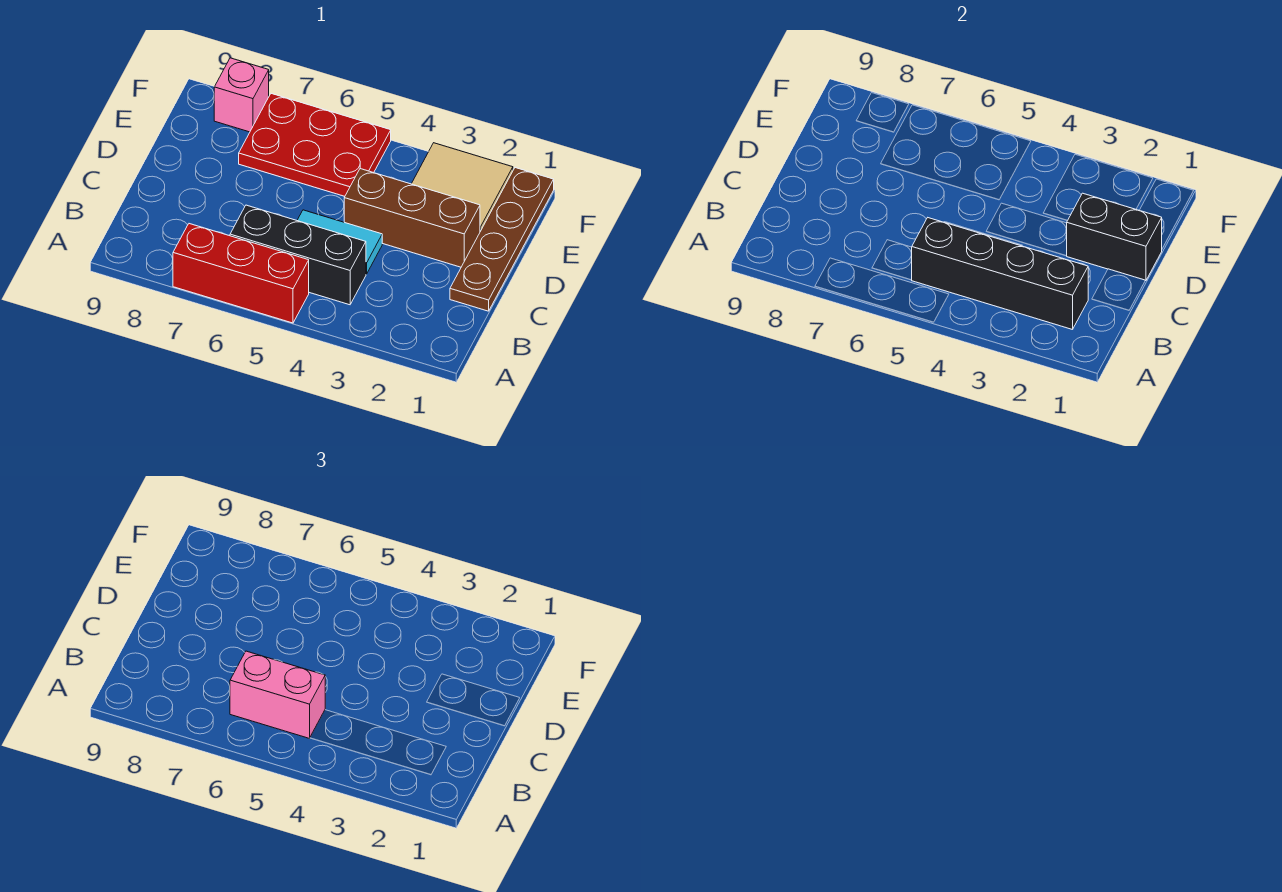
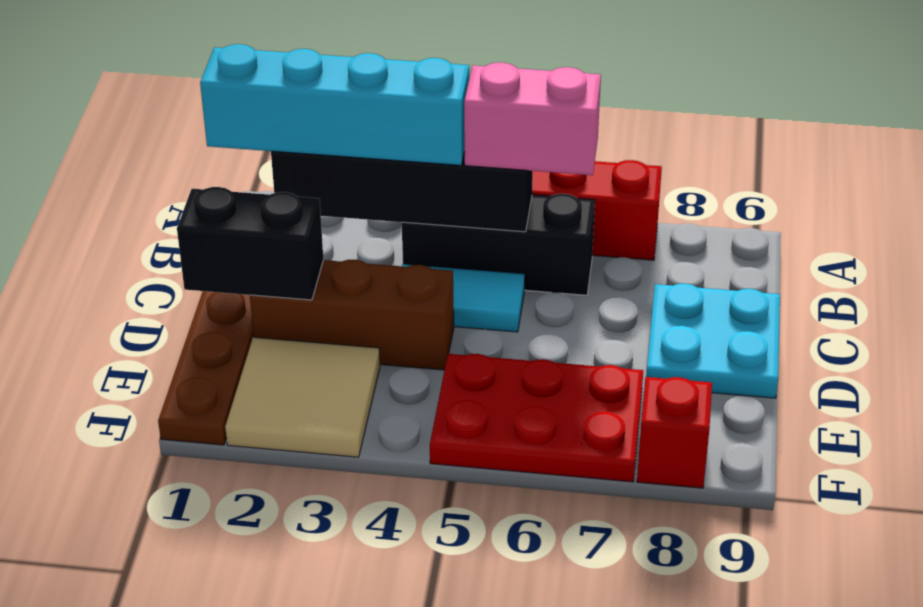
none -> cyan 1x4 brick [200,44,469,165]
none -> cyan 2x2 plate [646,284,780,398]
pink 1x1 brick [214,58,269,132] -> red 1x1 brick [637,377,712,488]

